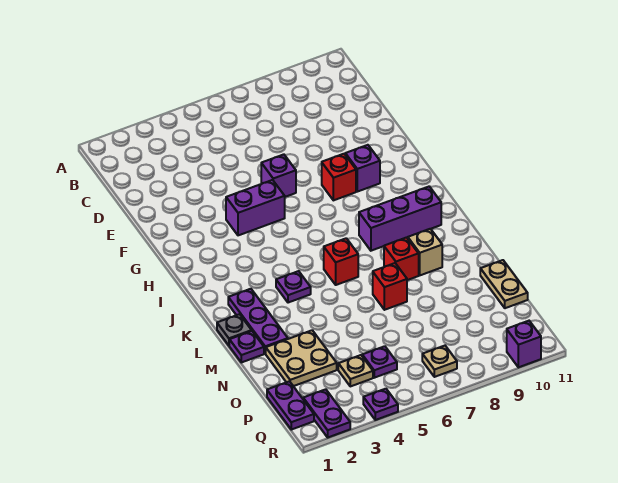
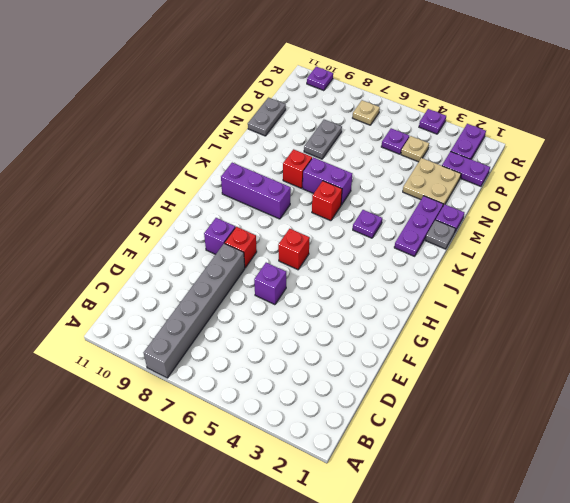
none -> grey 1x6 brick [144,243,245,378]
purple 1x2 brick [226,180,285,235] -> purple 1x2 brick moved to [303,157,352,205]
tan 1x1 brick [408,229,442,275] -> none
red 1x1 brick [373,263,407,310] -> red 1x1 brick moved to [278,229,310,270]
none -> grey 1x2 plate [304,120,342,159]
tan 1x2 plate [480,260,528,308] -> grey 1x2 plate [248,98,286,136]
purple 1x2 plate [267,381,314,430] -> purple 1x2 plate turned to [442,151,490,186]
purple 1x1 brick [507,321,541,367] -> purple 1x1 plate [307,67,333,91]

